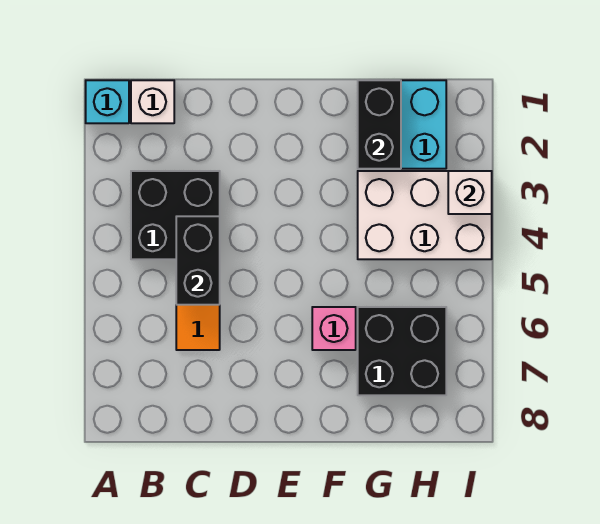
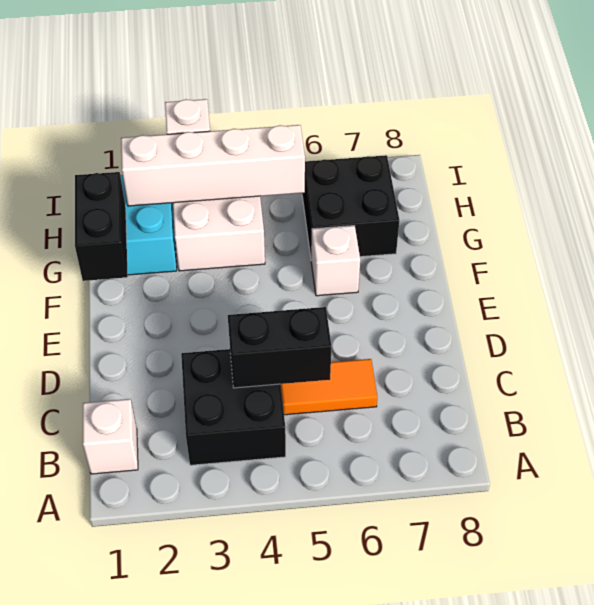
cyan 1x1 brick [86,80,129,123] -> none
pink 1x1 brick [312,307,356,350] -> white 1x1 brick [311,226,360,296]
black 1x2 brick [358,80,401,169] -> black 1x2 brick turned to [75,172,128,281]
none -> white 1x4 brick [121,125,305,206]

